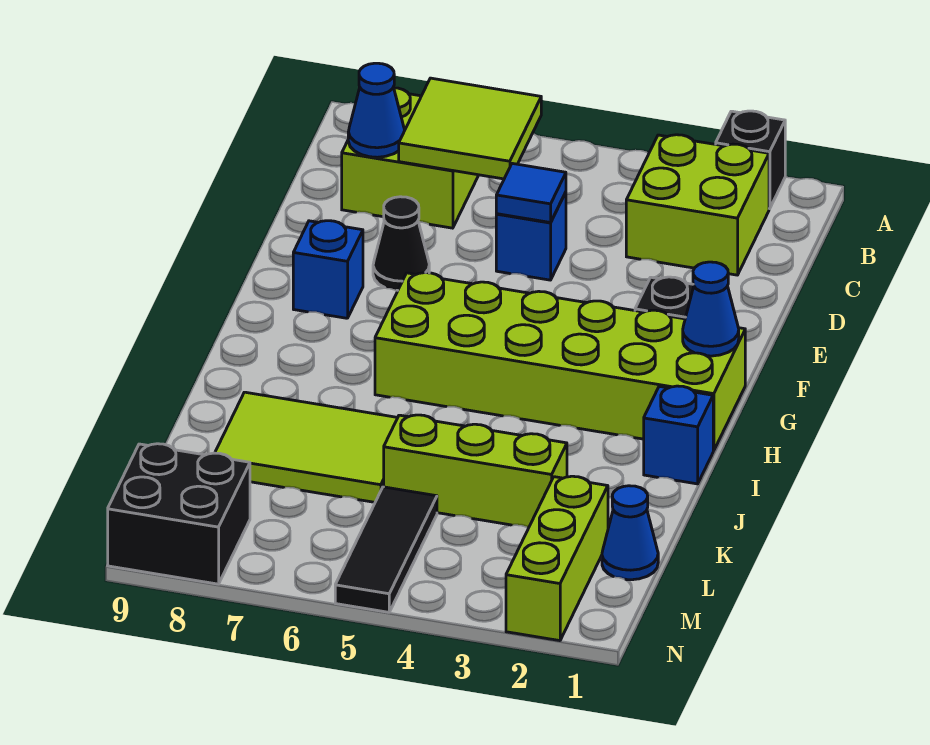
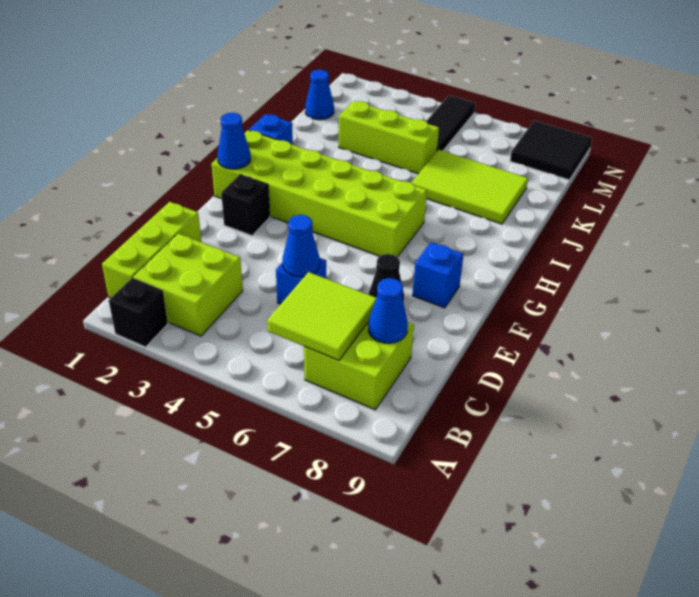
blue 1x1 tile [496,163,566,223] -> blue 1x1 cone [283,215,320,277]
lime 1x3 brick [506,476,608,641] -> lime 1x3 brick moved to [102,202,202,298]
black 2x2 brick [108,444,250,584] -> black 2x2 tile [510,120,592,180]

